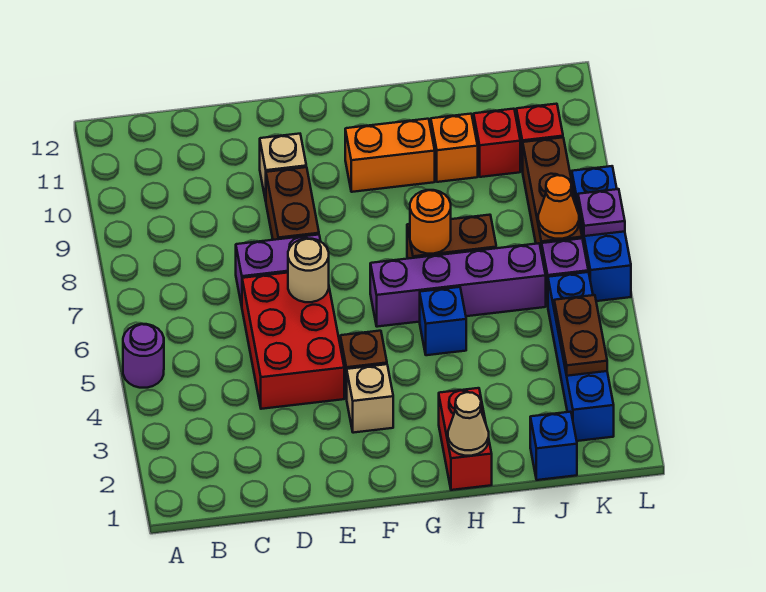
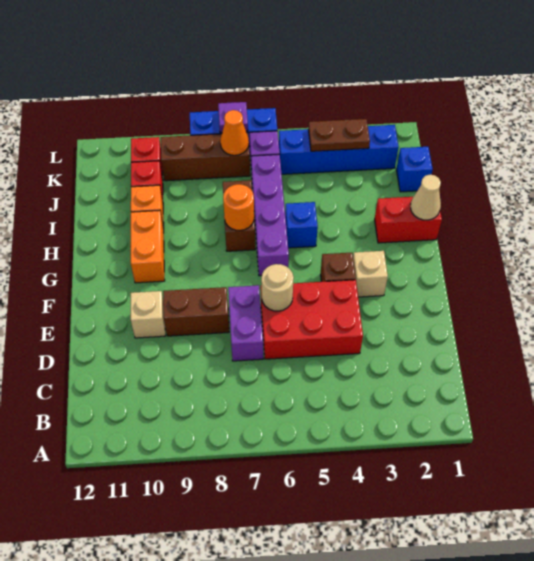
purple 1x1 round brick [123,324,164,388] -> none

